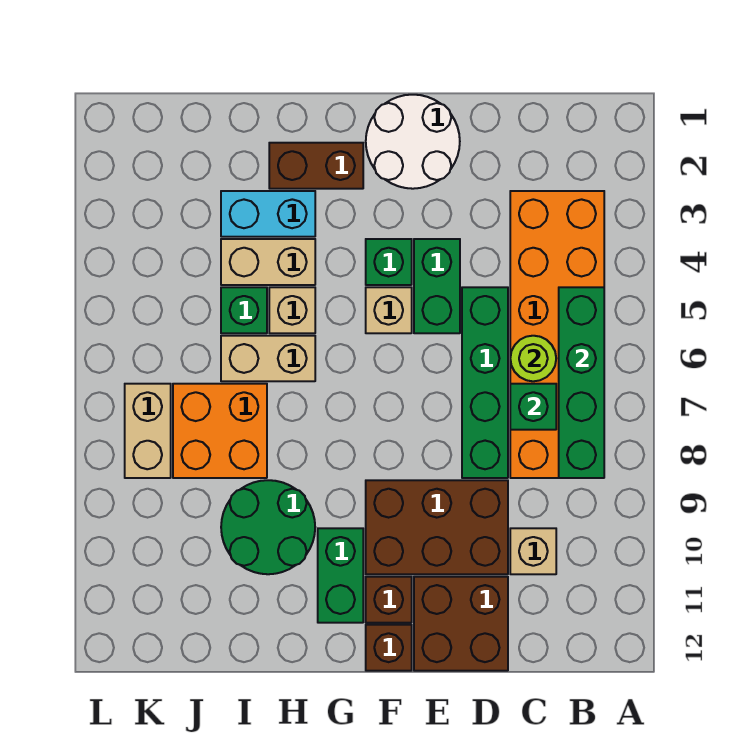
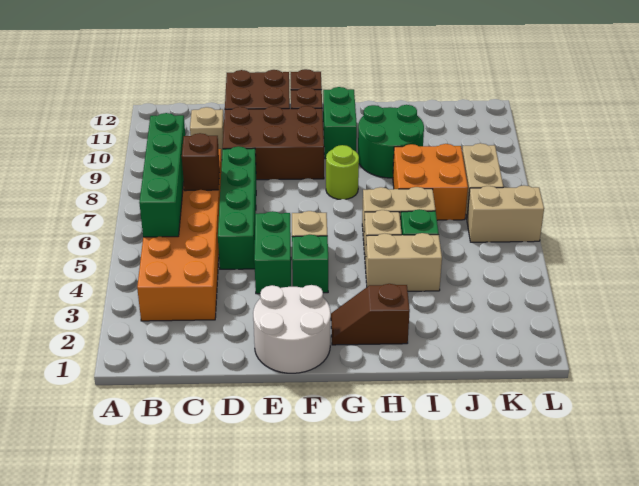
lime 1x1 round brick [510,336,556,381] -> lime 1x1 round brick moved to [326,145,359,199]
green 1x1 brick [510,384,556,430] -> brown 1x1 brick [182,133,220,191]
brown 1x2 brick [269,143,363,189] -> brown 1x2 slope [331,284,410,345]
cyan 1x2 brick [221,191,315,237] -> none
none -> tan 1x2 brick [467,185,544,242]

